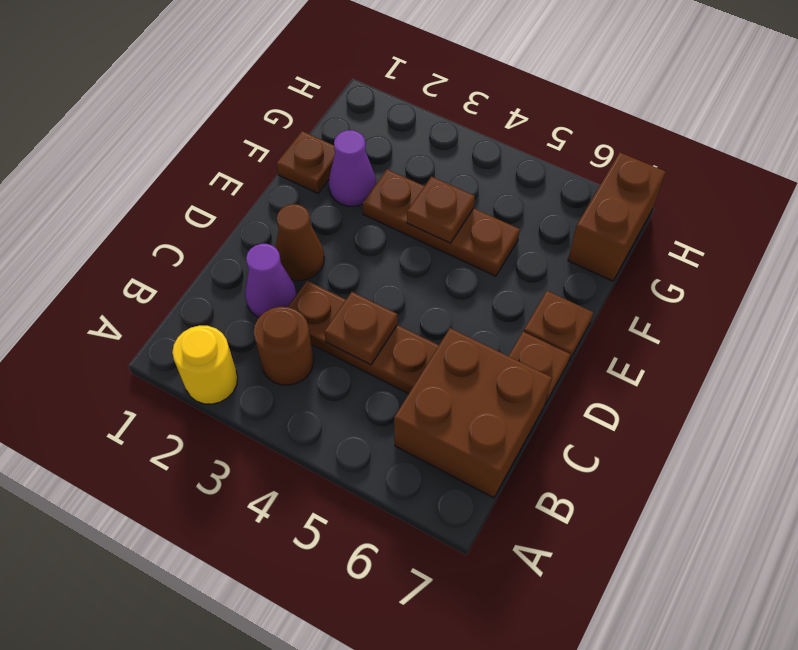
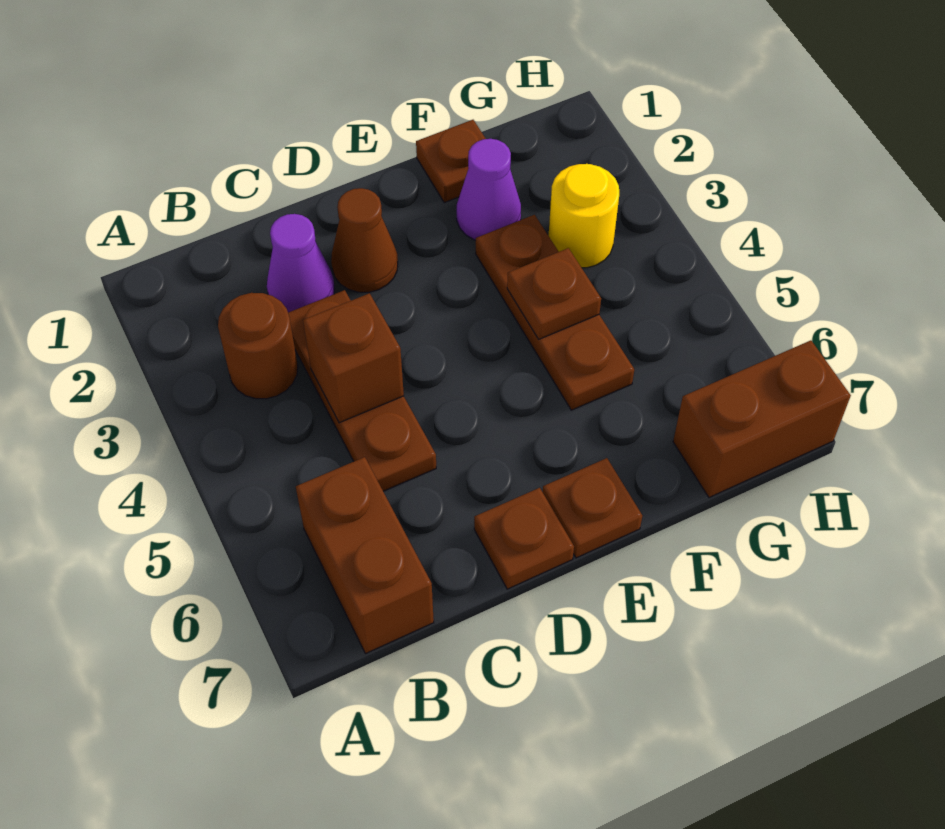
yellow 1x1 round brick [172,326,238,404] -> yellow 1x1 round brick moved to [549,164,619,268]
brown 2x2 brick [394,328,552,498] -> brown 1x2 brick [296,457,434,654]
brown 1x1 plate [324,292,398,365] -> brown 1x1 brick [303,293,404,423]

